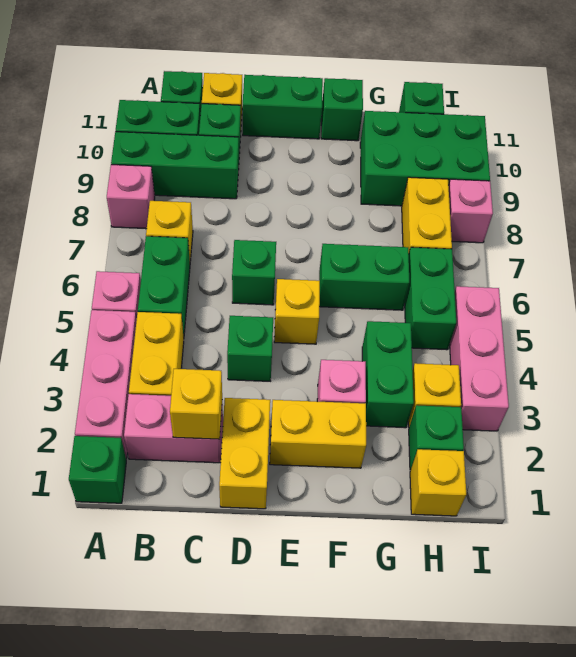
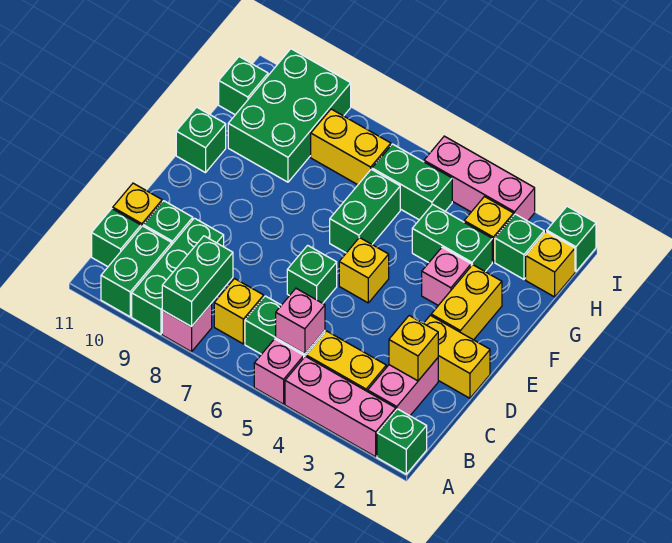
green 1x1 brick [227,316,273,381] -> green 1x1 brick moved to [547,206,596,272]
green 1x2 brick [242,75,323,139] -> green 1x2 brick moved to [162,236,233,327]
pink 1x1 brick [448,179,493,243] -> pink 1x1 brick moved to [276,289,325,354]

